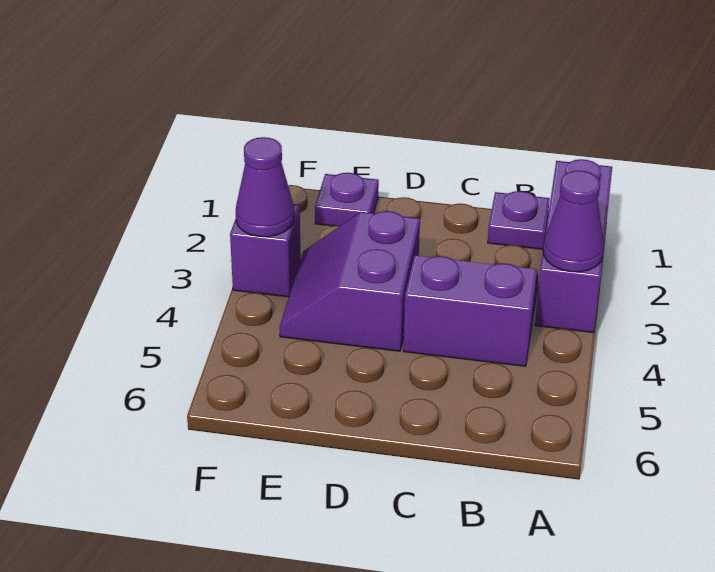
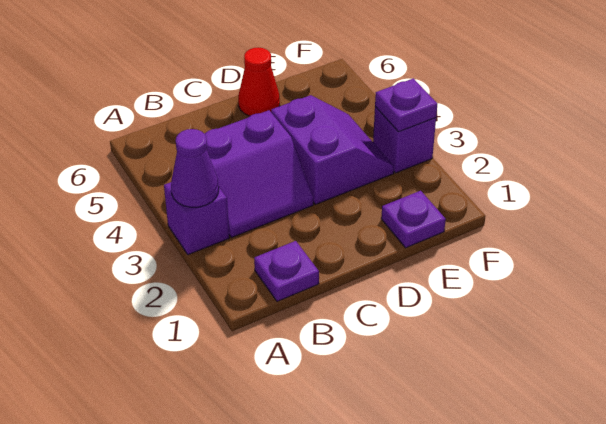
purple 1x3 brick [535,159,612,333] -> purple 1x1 brick [164,182,229,255]
none -> red 1x1 cone [238,48,280,116]
purple 1x1 cone [236,137,294,237] -> purple 1x1 plate [375,78,437,132]

